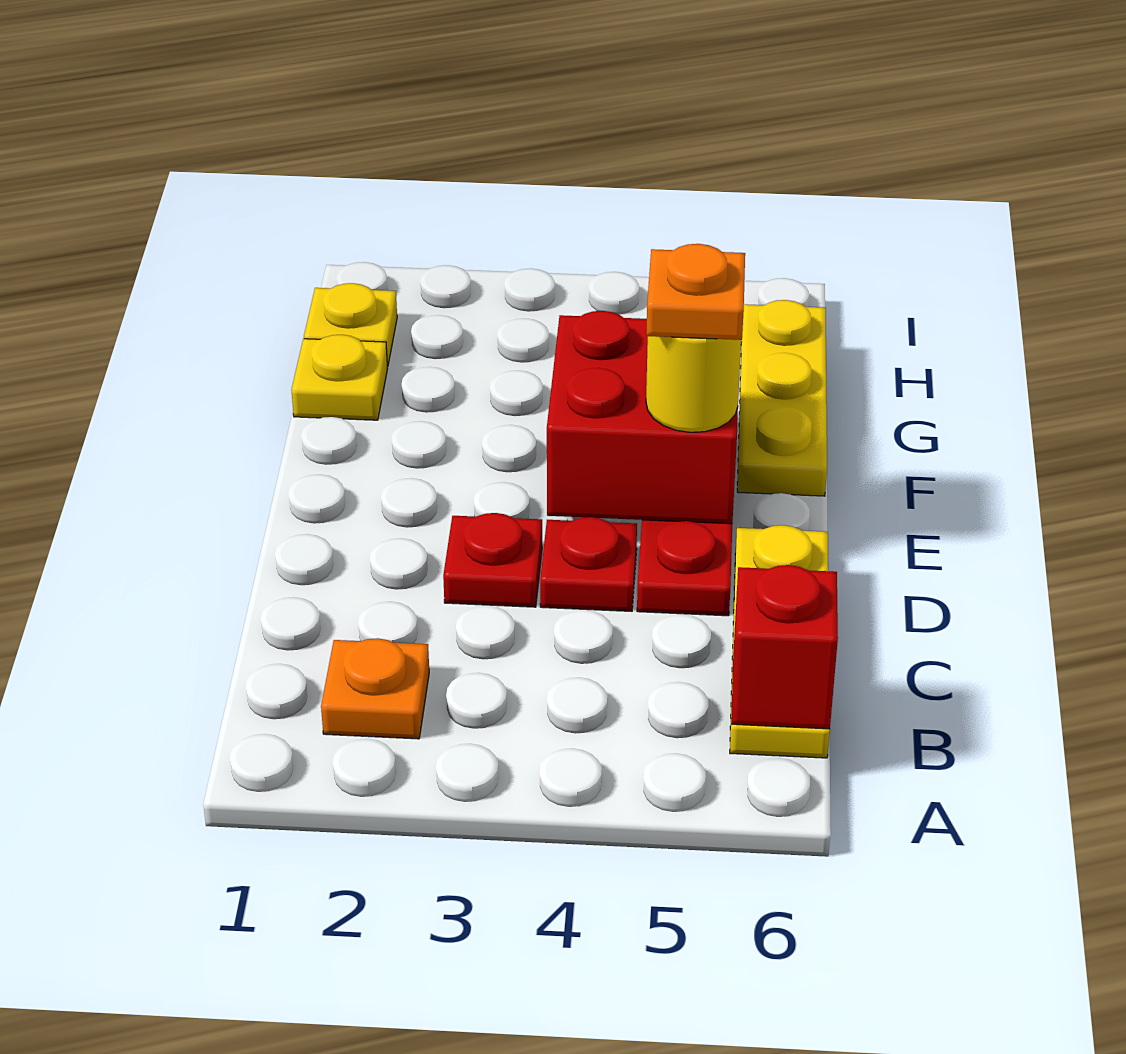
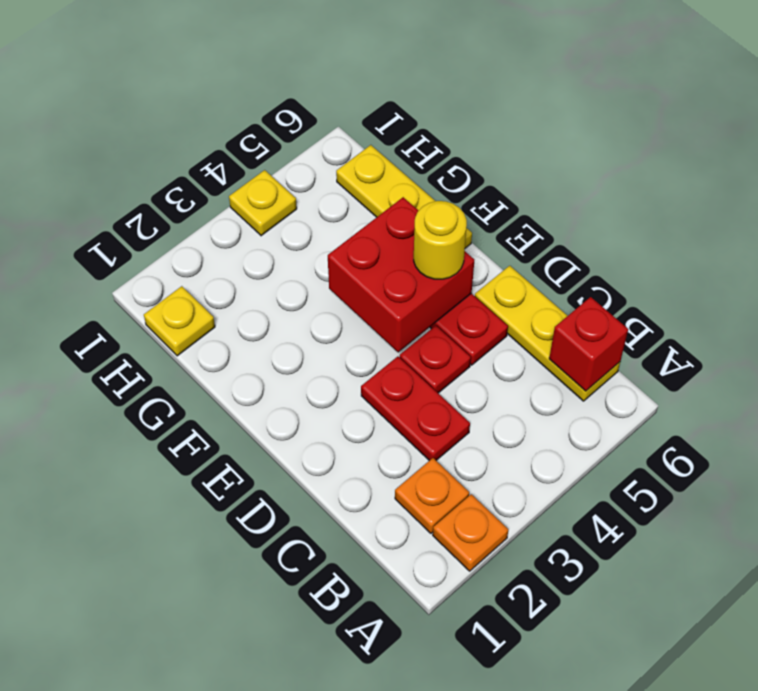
red 1x1 plate [443,513,542,607] -> red 1x2 plate [361,356,470,461]
orange 1x1 plate [646,244,745,340] -> orange 1x1 plate moved to [433,494,508,571]
yellow 1x1 plate [292,335,388,420] -> yellow 1x1 plate moved to [229,170,297,236]

